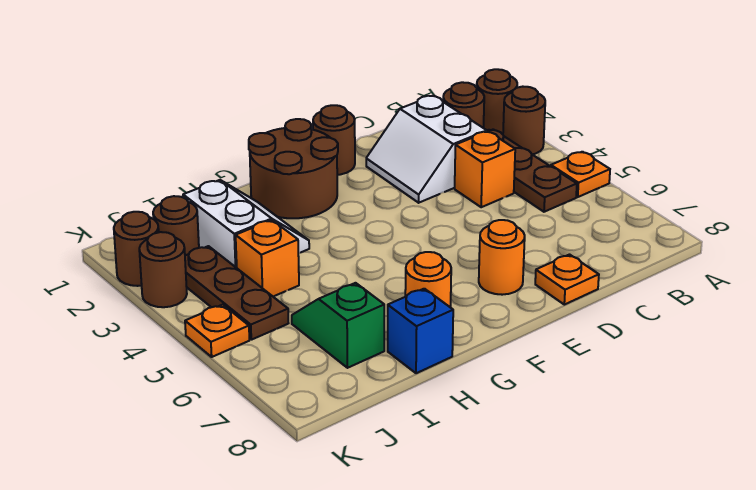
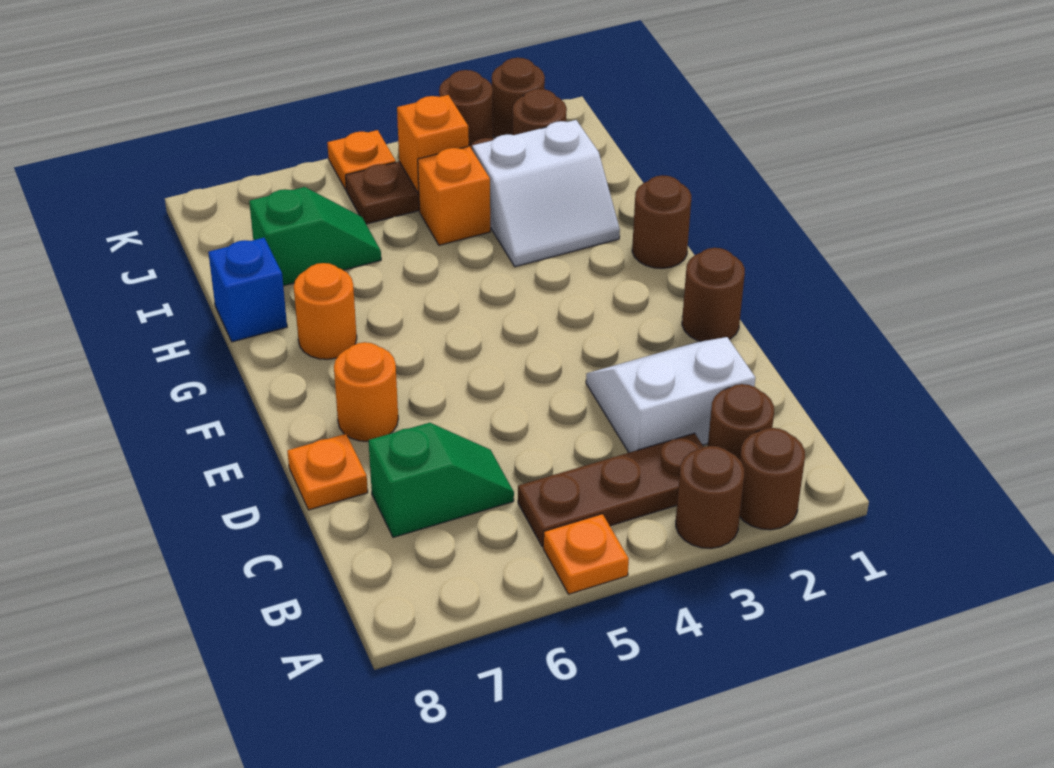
orange 1x1 brick [455,131,515,207] -> orange 1x1 brick moved to [397,95,469,193]
none -> green 1x2 slope [369,423,514,537]
brown 2x2 round brick [249,119,338,218] -> brown 1x1 round brick [632,175,691,268]

